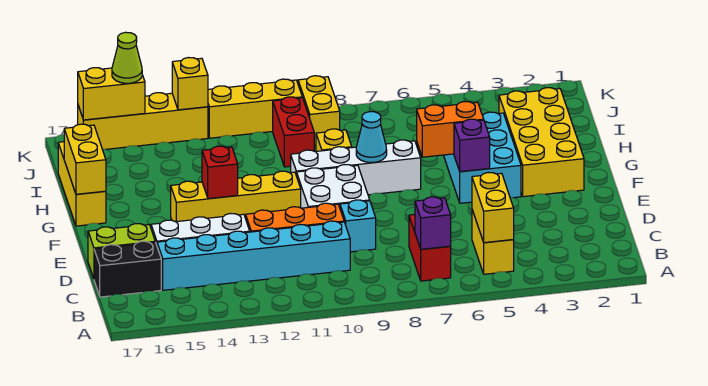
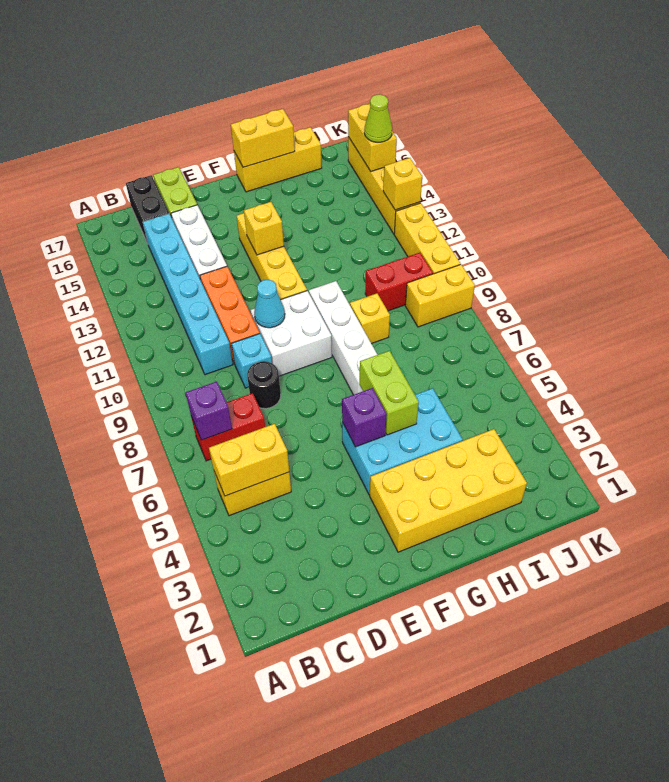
none -> black 1x1 round brick [247,361,281,409]
red 1x1 brick [202,146,238,199] -> yellow 1x1 brick [244,202,284,255]
orange 1x2 brick [417,102,484,157] -> lime 1x2 brick [360,351,419,435]
cyan 1x1 cone [356,112,387,163] -> cyan 1x1 cone moved to [254,280,285,328]

